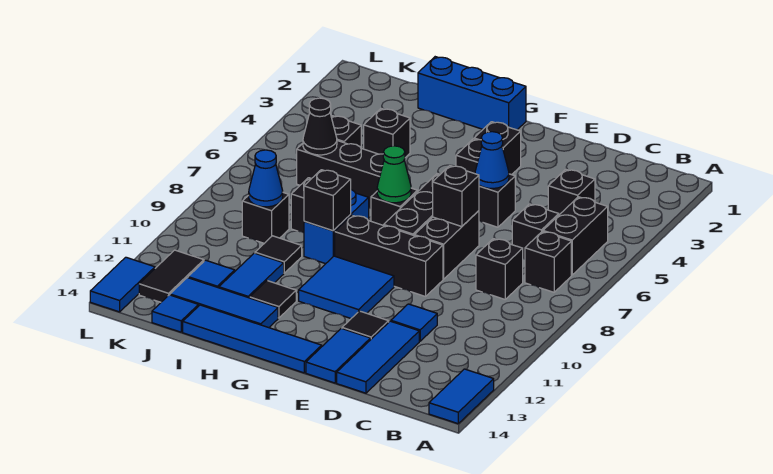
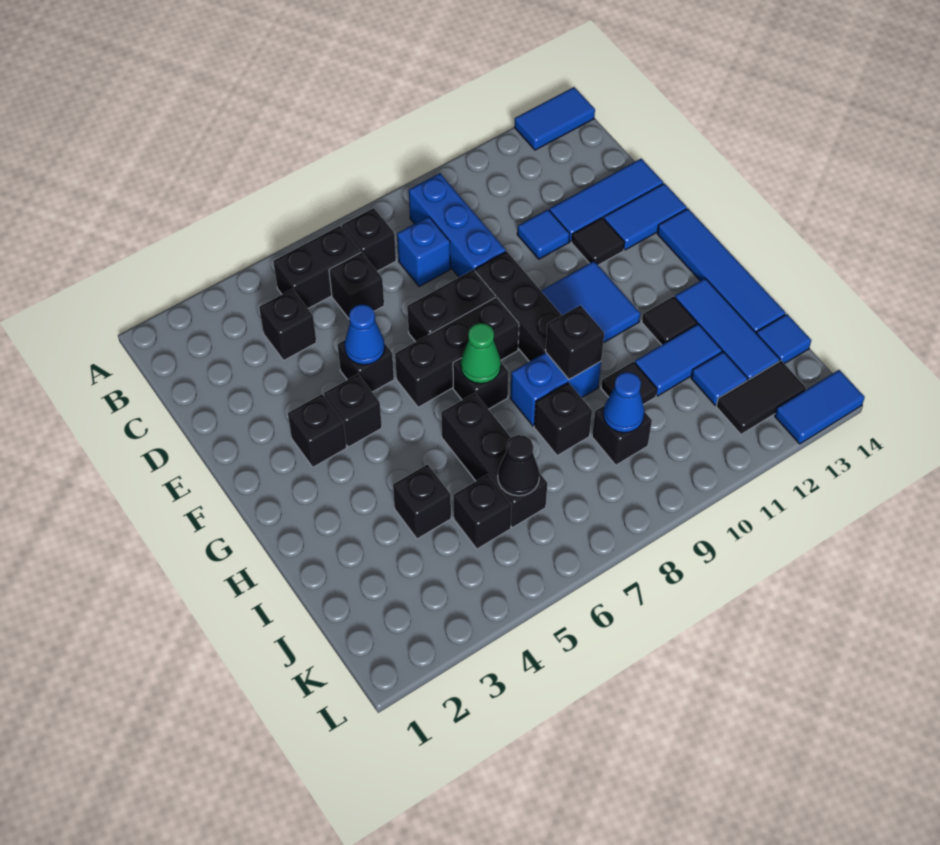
black 1x1 brick [476,239,523,299] -> blue 1x1 brick [397,216,450,287]
black 1x1 brick [433,166,479,227] -> none
blue 1x3 brick [418,57,526,130] -> blue 1x3 brick moved to [409,173,506,277]

